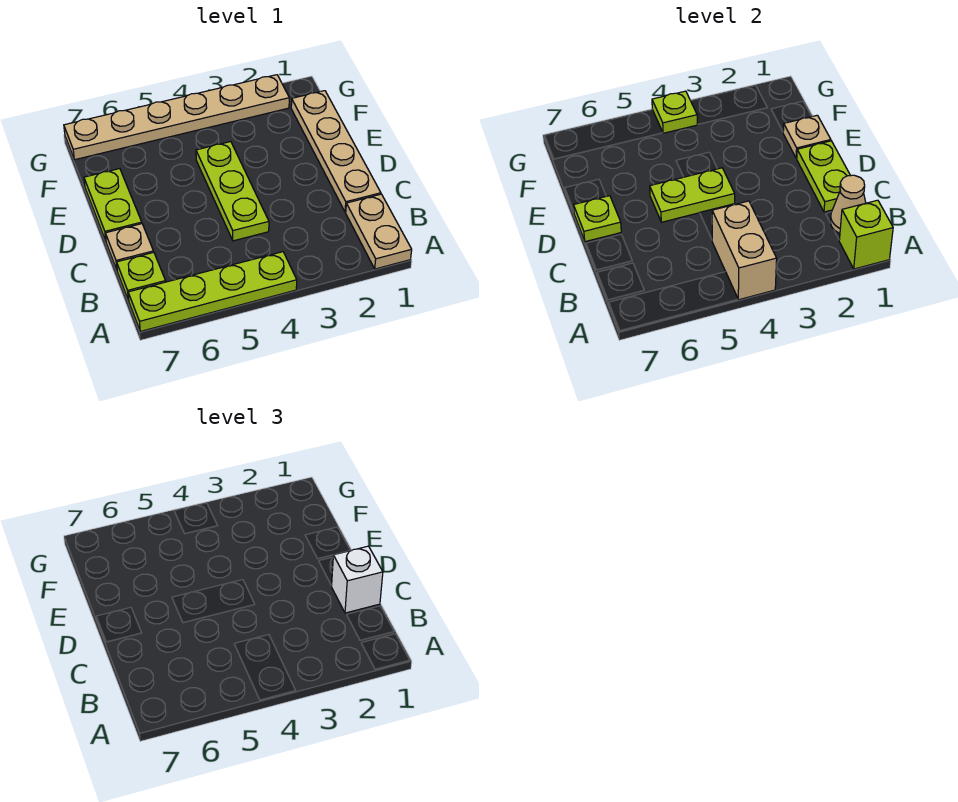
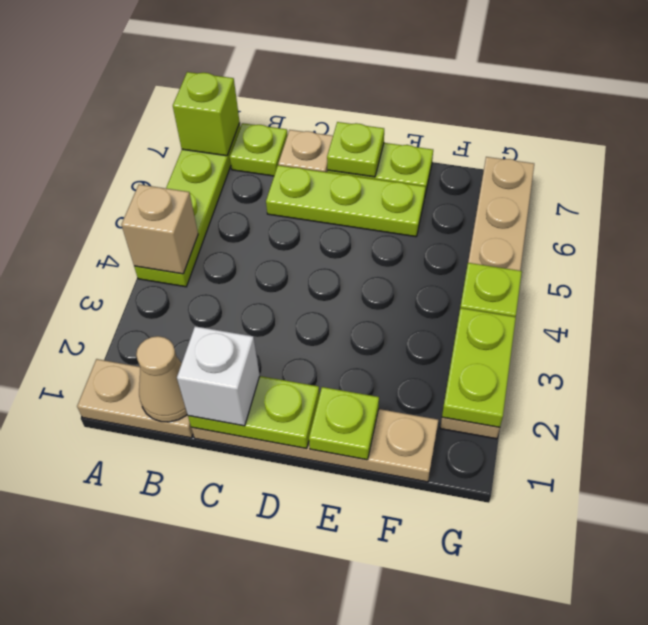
lime 1x1 brick [839,200,893,269] -> lime 1x1 brick moved to [173,72,240,156]
tan 1x2 brick [712,201,777,300] -> tan 1x1 brick [121,184,198,274]
lime 1x3 plate [196,142,269,241] -> lime 1x3 plate moved to [266,165,426,237]
lime 1x2 plate [650,168,735,222] -> lime 1x2 plate moved to [442,308,516,427]
tan 1x1 plate [783,115,831,158] -> lime 1x1 plate [309,387,379,460]

